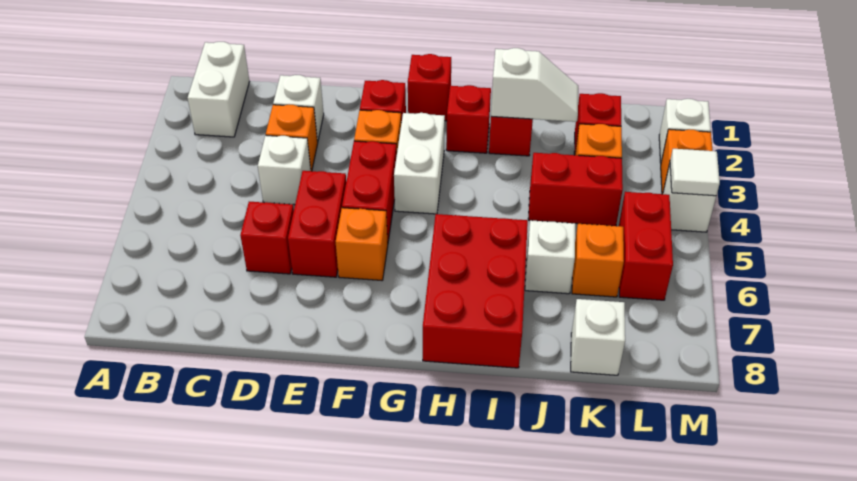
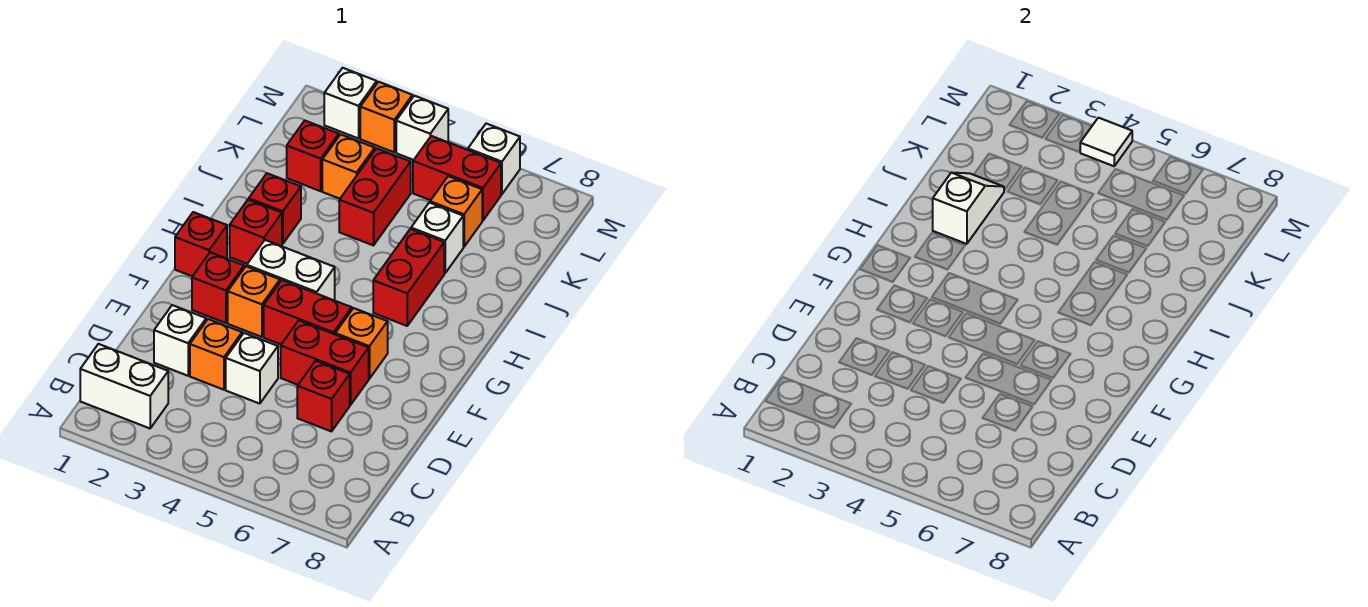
red 2x3 brick [423,214,528,368] -> red 1x2 brick [373,229,444,326]
white 1x1 brick [571,299,625,375] -> white 1x1 brick moved to [468,124,520,194]

